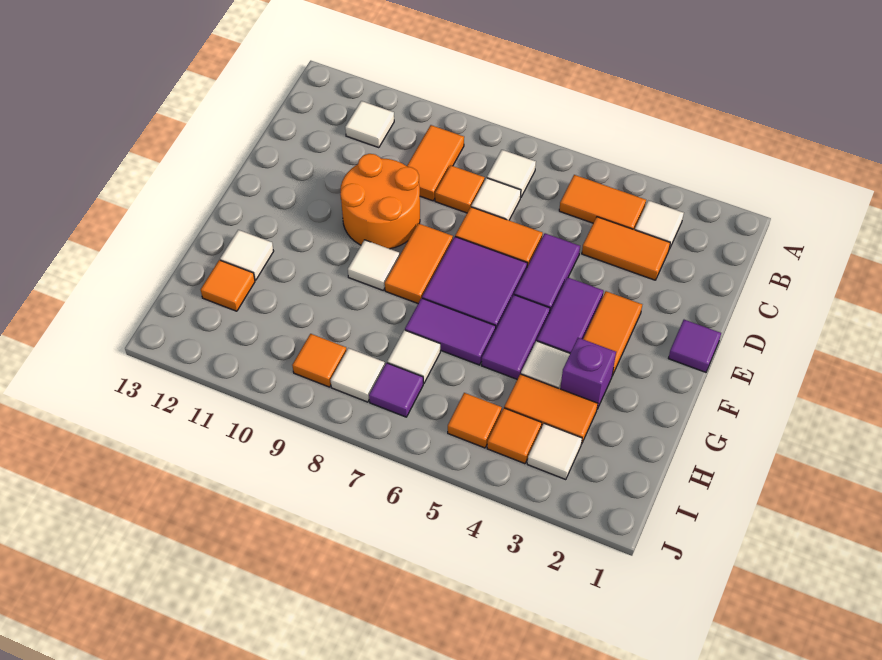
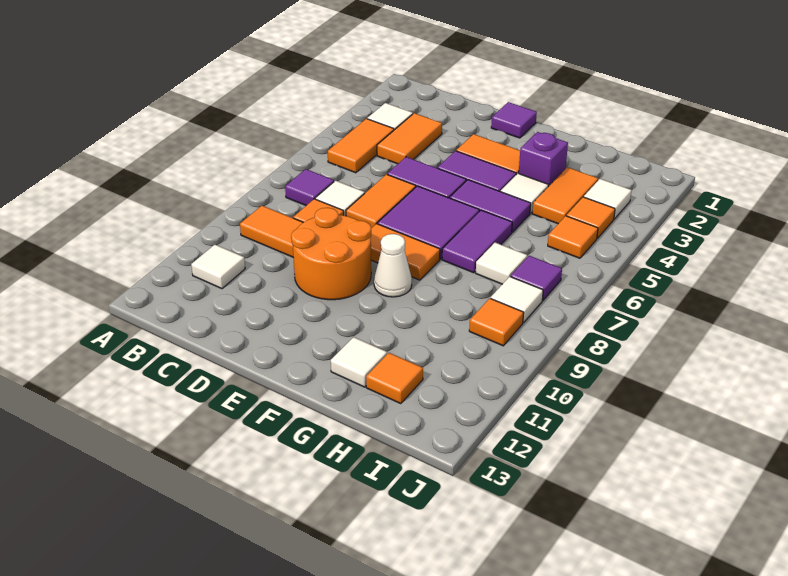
white 1x1 tile [487,150,536,198] -> purple 1x1 tile [285,169,334,205]
white 1x1 tile [348,240,399,290] -> white 1x1 cone [374,234,412,297]

